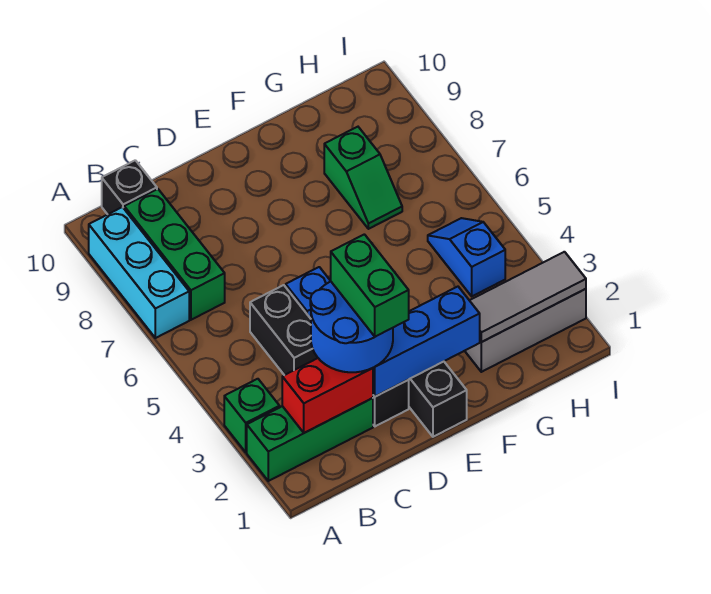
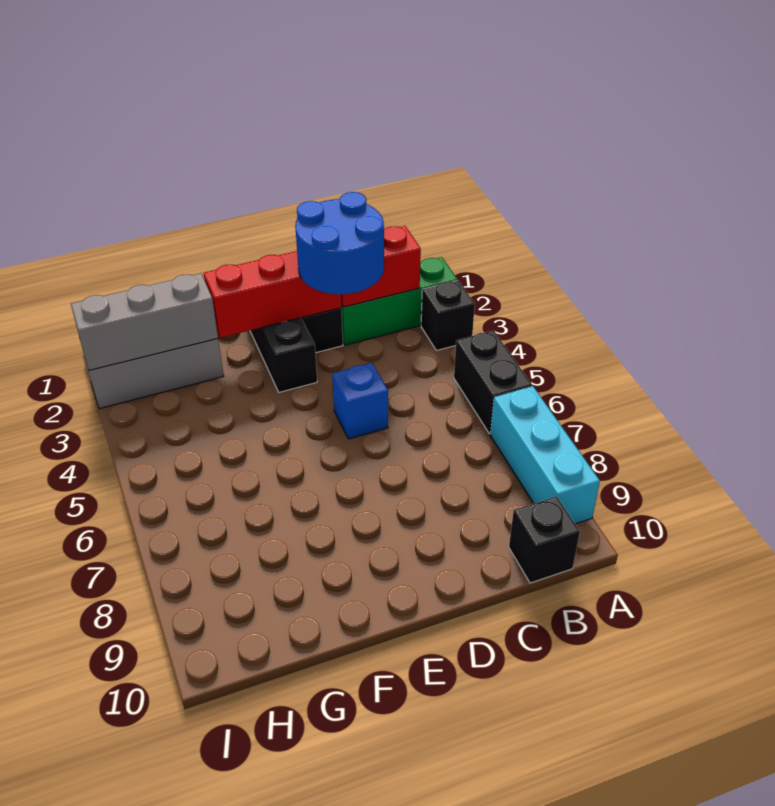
green 1x1 brick [224,379,280,452] -> black 1x1 brick [421,280,475,351]
green 1x3 brick [124,189,225,320] -> none
black 1x2 brick [250,285,318,375] -> black 1x2 brick moved to [454,331,532,434]
blue 1x3 brick [373,287,480,397] -> red 1x3 brick [204,251,341,338]
green 1x2 brick [331,234,409,337] -> none
grey 1x3 tile [469,252,586,342] -> grey 1x3 brick [71,273,218,370]
green 1x2 slope [324,127,402,229] -> none
blue 1x2 slope [428,218,505,296] -> none

